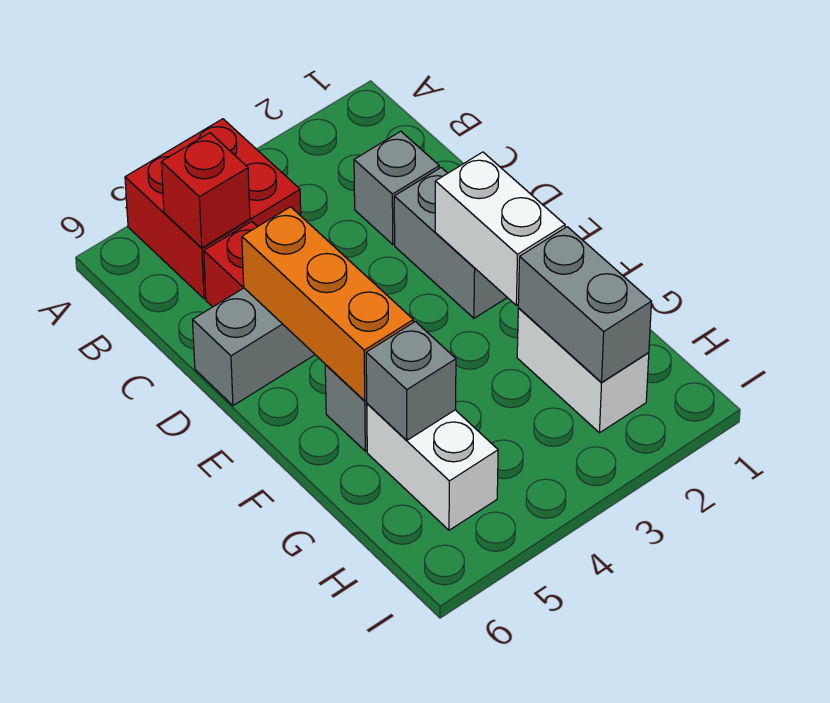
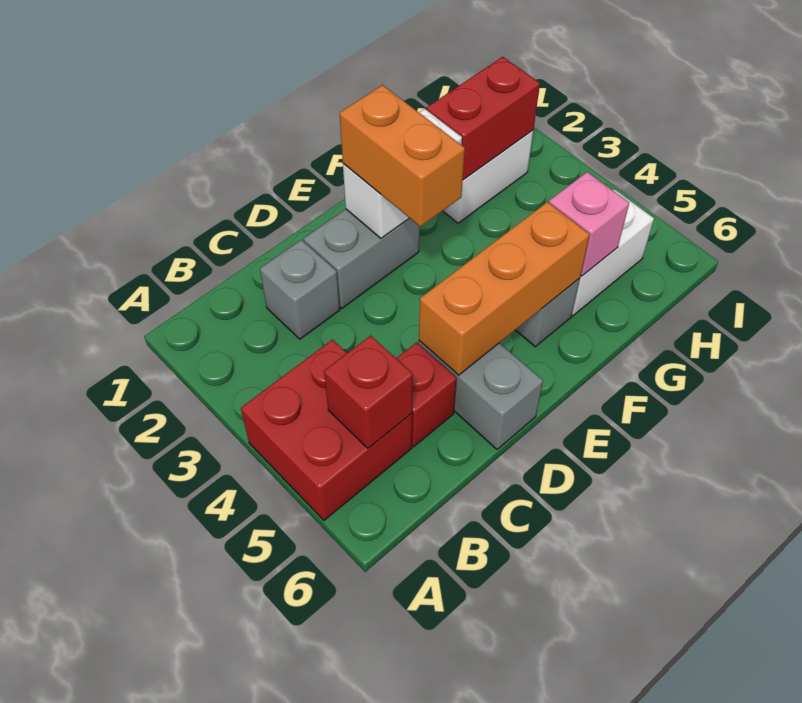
none -> orange 1x2 brick [340,85,465,227]
grey 1x2 brick [518,227,651,382] -> red 1x2 brick [427,57,540,180]
grey 1x1 brick [366,322,456,440] -> pink 1x1 brick [549,172,629,276]

